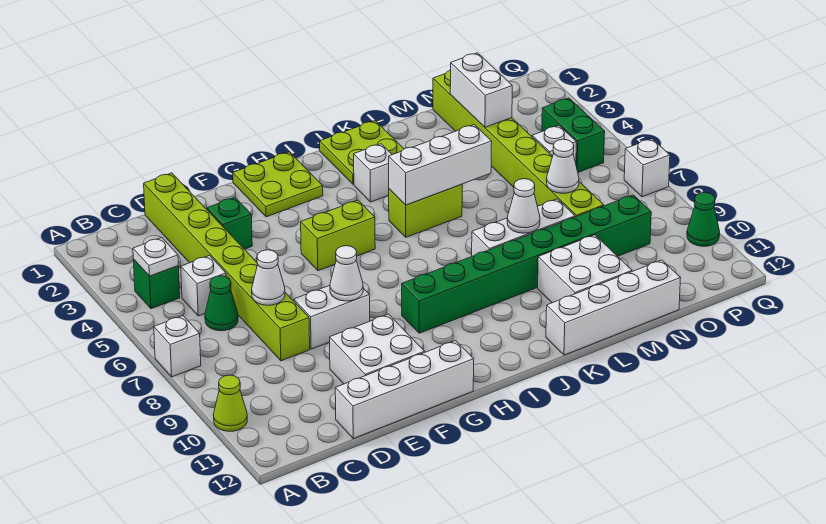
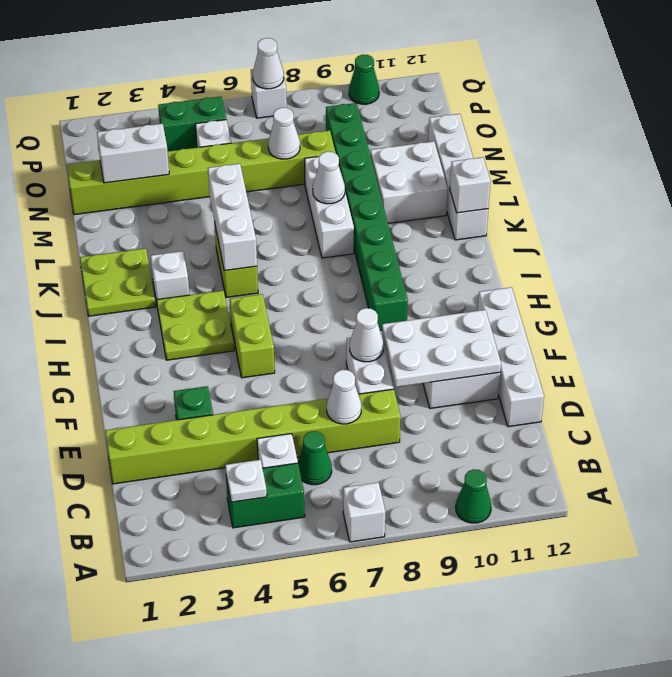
lime 1x1 cone [213,375,247,431] -> green 1x1 cone [456,469,491,523]
green 1x1 brick [133,259,180,309] -> green 1x2 brick [226,463,305,528]
none -> white 2x3 plate [382,310,501,387]
lime 2x2 plate [233,152,323,217] -> lime 2x2 plate moved to [157,290,234,360]
none -> white 1x1 brick [450,157,491,213]
none -> white 1x1 cone [253,38,284,89]

